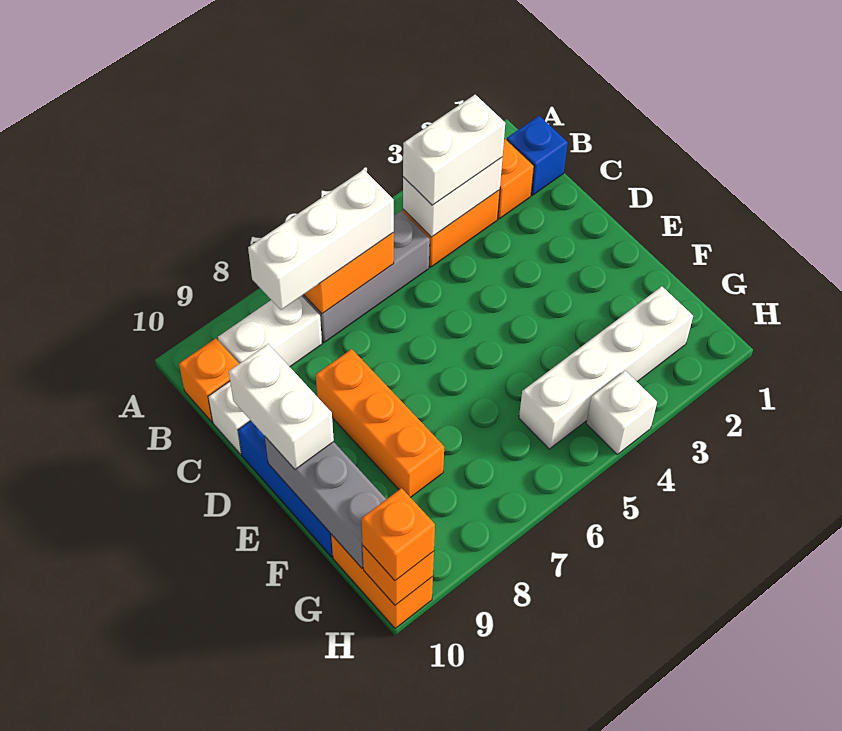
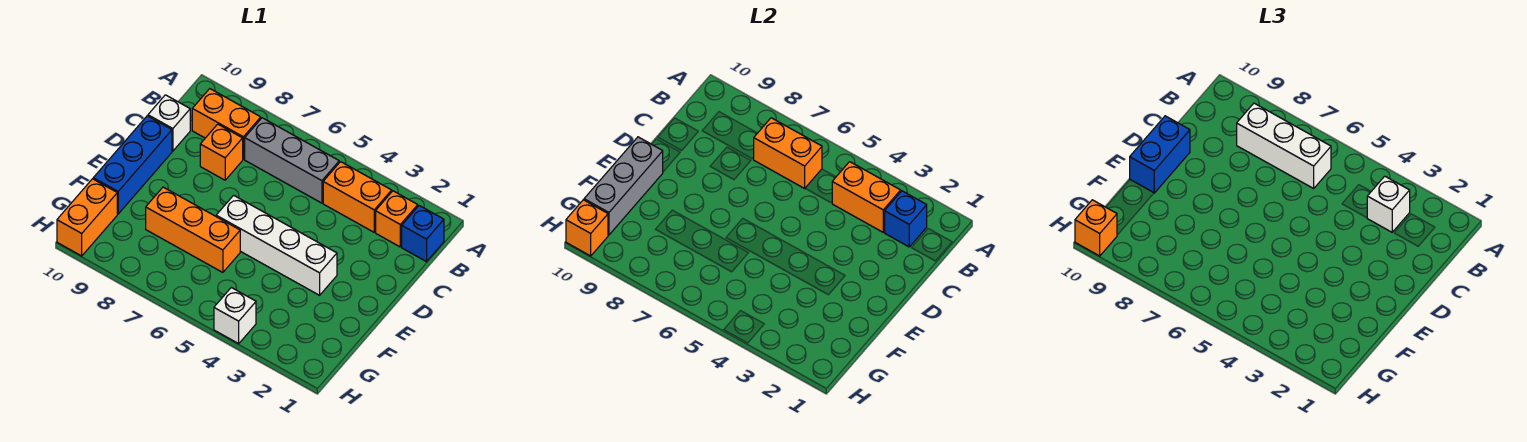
none -> blue 1x1 brick [885,191,927,247]
white 1x2 brick [403,157,503,237] -> orange 1x2 brick [832,162,901,232]
white 1x2 brick [403,95,505,205] -> white 1x1 brick [1367,176,1410,232]
white 1x2 brick [218,296,322,367] -> orange 1x2 brick [192,89,261,159]
orange 1x1 brick [179,338,239,422] -> orange 1x1 brick moved to [200,124,243,180]
orange 1x3 brick [316,349,444,498] -> orange 1x3 brick turned to [146,187,240,272]
white 1x2 brick [229,344,334,469] -> blue 1x2 brick [1130,116,1190,193]
white 1x4 brick [519,286,693,449] -> white 1x4 brick moved to [216,195,337,295]

